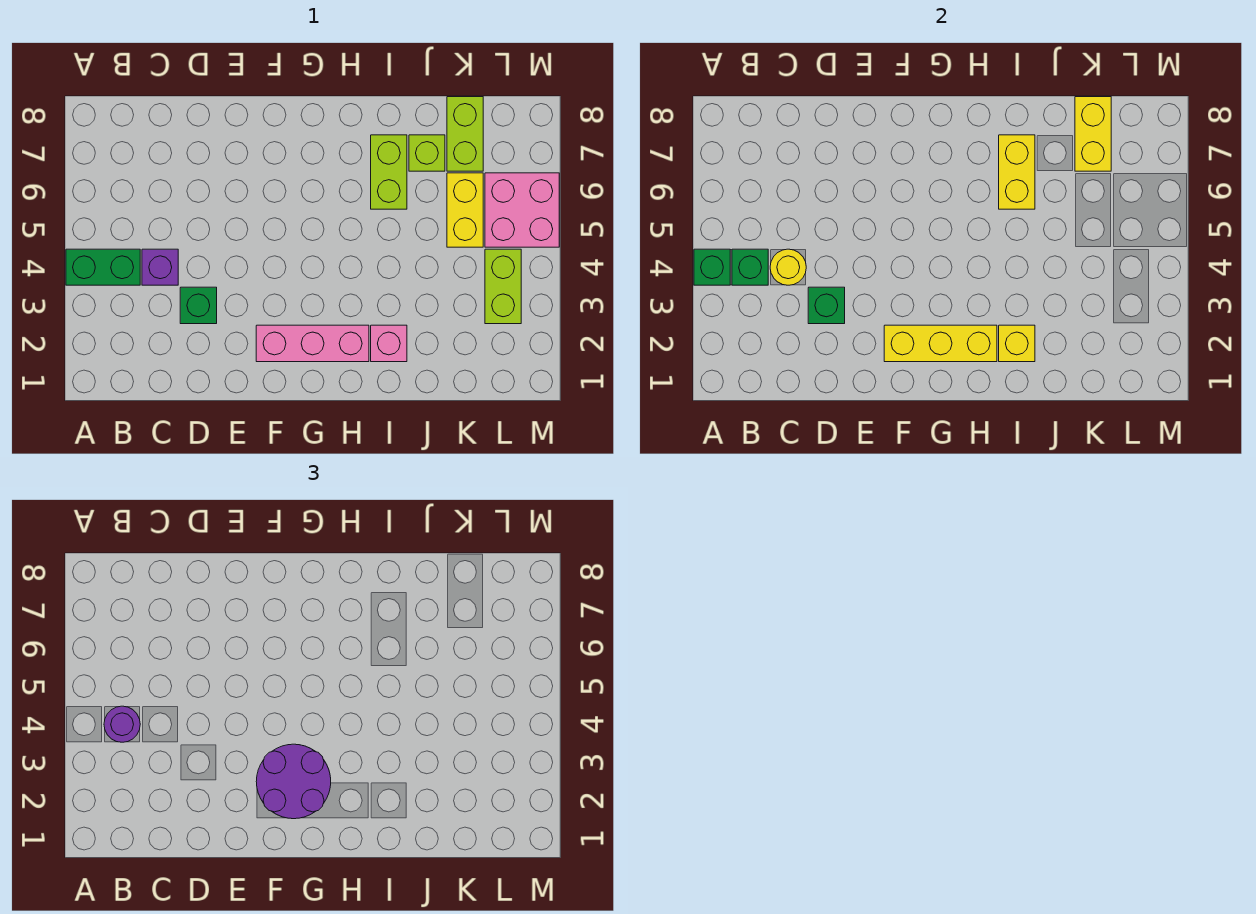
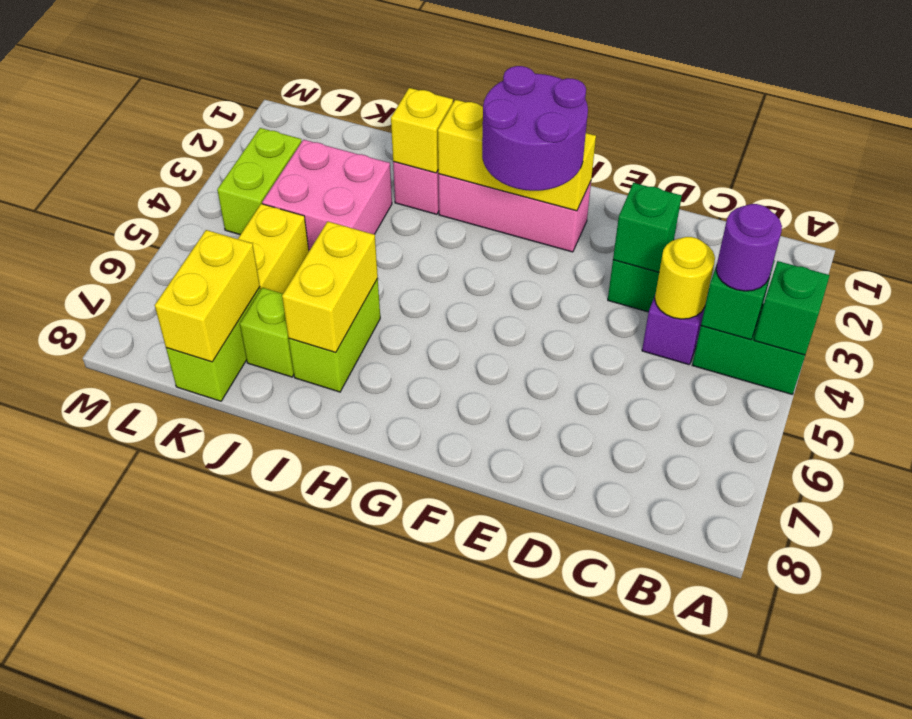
pink 2x2 brick [485,173,559,247] -> pink 2x2 brick moved to [262,140,392,251]

